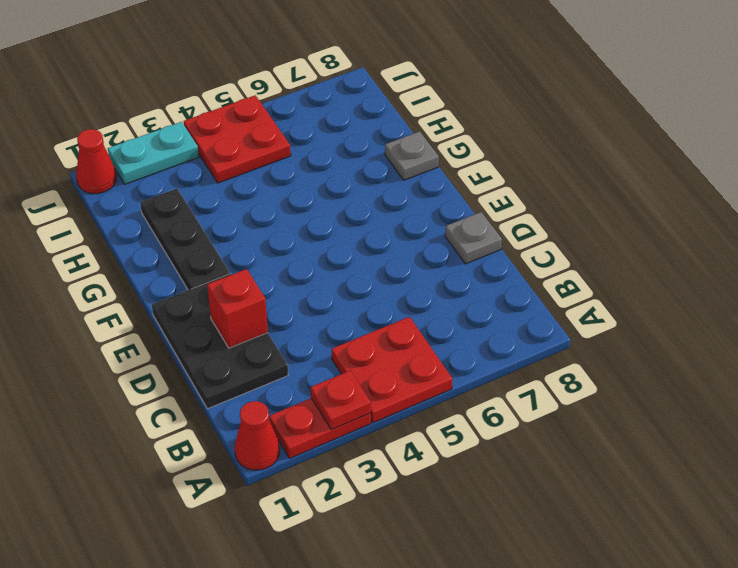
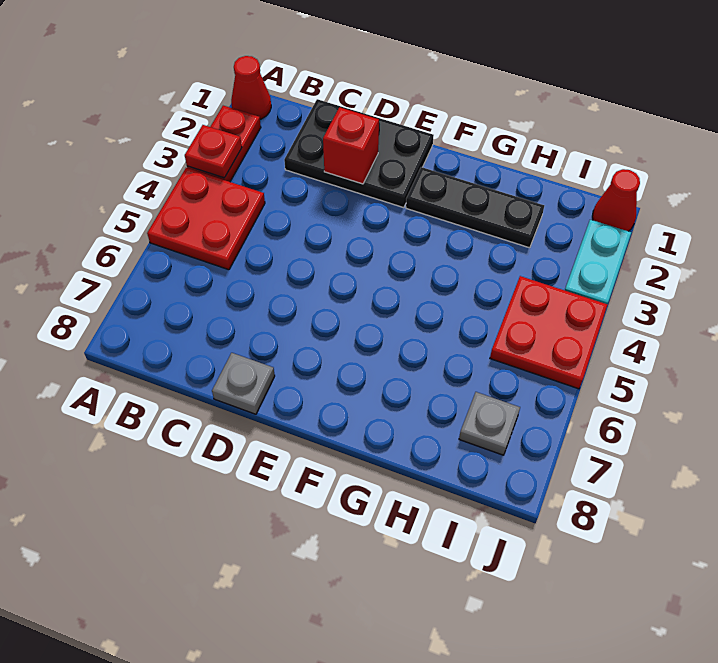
grey 1x1 plate [385,131,439,180] -> grey 1x1 plate moved to [459,392,520,455]

